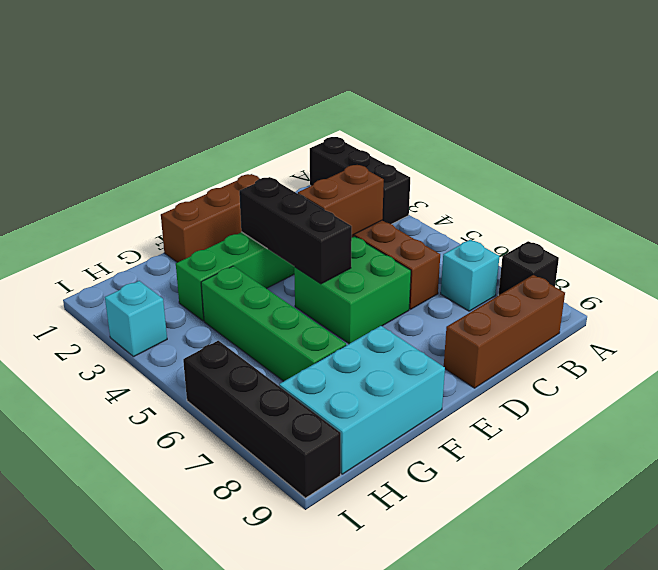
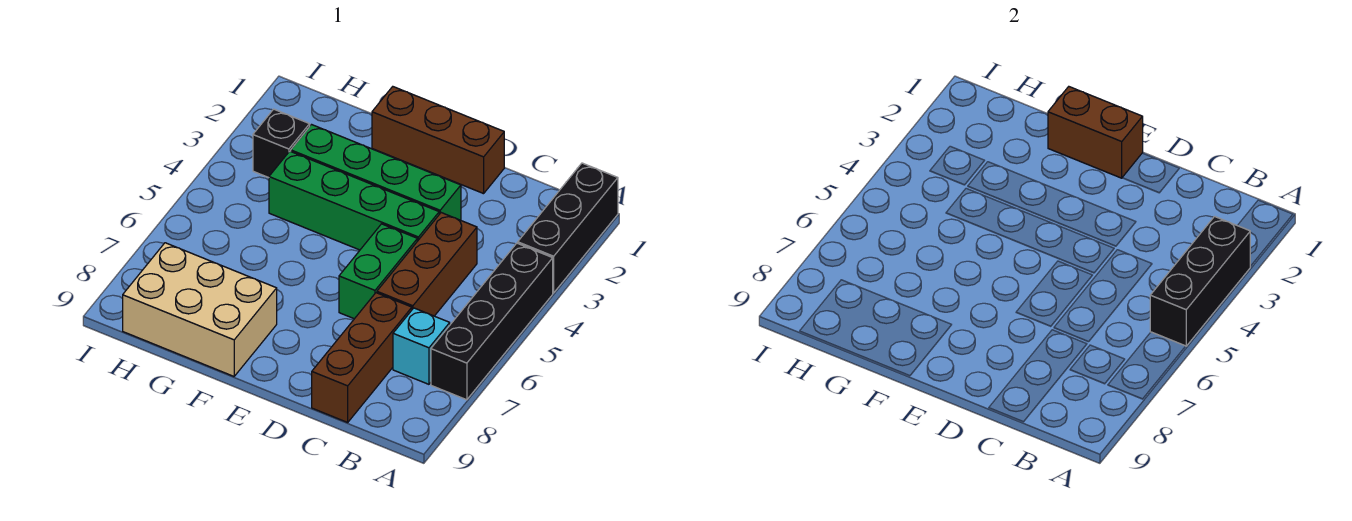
black 1x1 brick [498,241,559,296] -> black 1x1 brick moved to [253,109,310,178]
brown 1x3 brick [444,275,565,388] -> brown 1x3 brick turned to [312,293,412,422]
brown 1x2 brick [298,165,384,235] -> brown 1x2 brick moved to [1048,87,1143,178]
green 2x2 brick [294,236,411,344] -> green 1x2 brick [339,224,417,319]
black 1x3 brick [239,177,352,284] -> black 1x3 brick moved to [1150,217,1250,346]
cyan 2x3 brick [279,326,445,474] -> tan 2x3 brick [123,243,277,376]
green 1x4 brick [201,266,346,381] -> green 1x4 brick turned to [269,151,439,250]
cyan 1x1 brick [105,281,167,357] -> none
black 1x4 brick [183,341,341,498] -> black 1x4 brick moved to [431,243,553,400]

